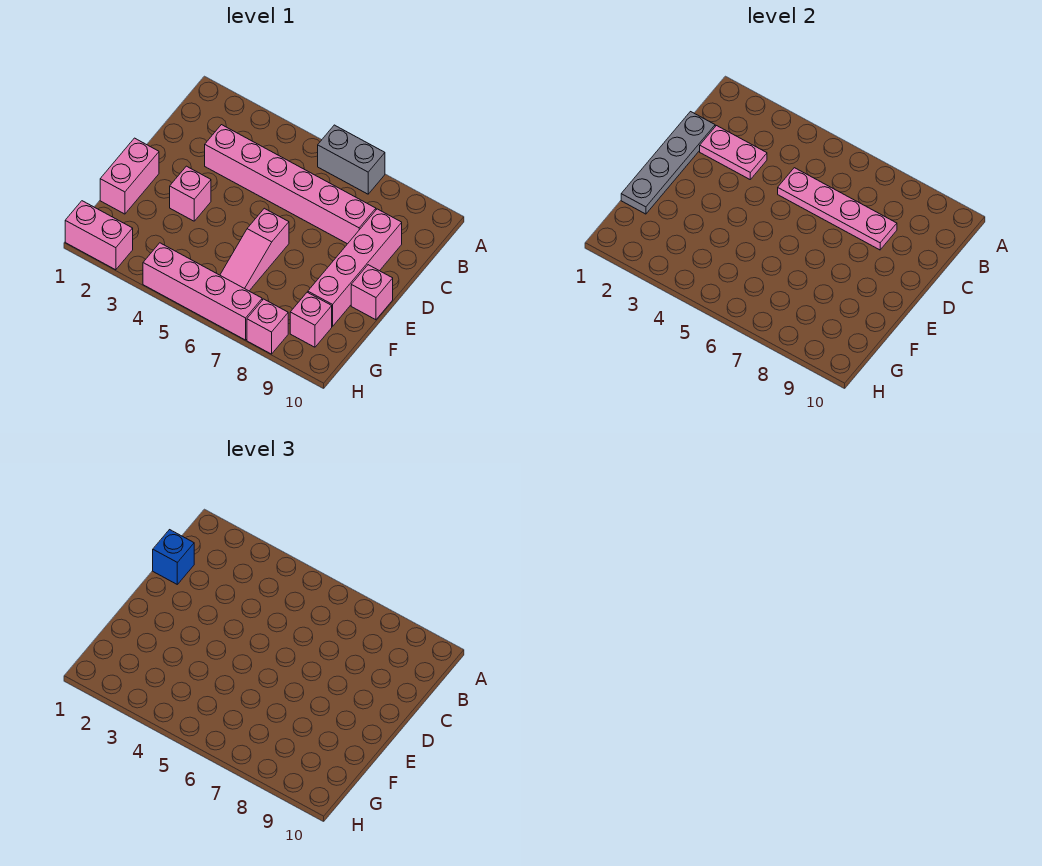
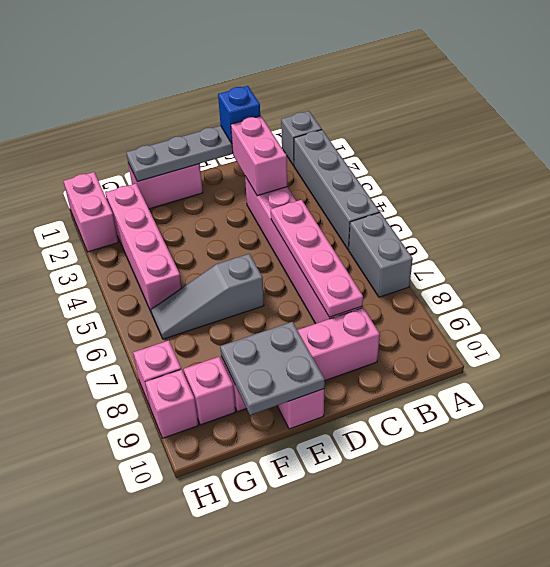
none -> grey 1x1 brick [281,111,322,166]
none -> grey 1x4 brick [294,130,380,250]
pink 1x2 plate [700,126,767,179] -> pink 1x2 brick [231,116,287,196]
pink 1x1 brick [170,166,211,221] -> pink 1x1 brick moved to [145,369,198,438]
pink 1x3 slope [220,208,289,291] -> grey 1x3 slope [151,254,264,339]
none -> grey 2x2 plate [220,322,325,415]
pink 1x4 brick [143,243,262,340] -> pink 1x4 brick moved to [106,184,182,313]

